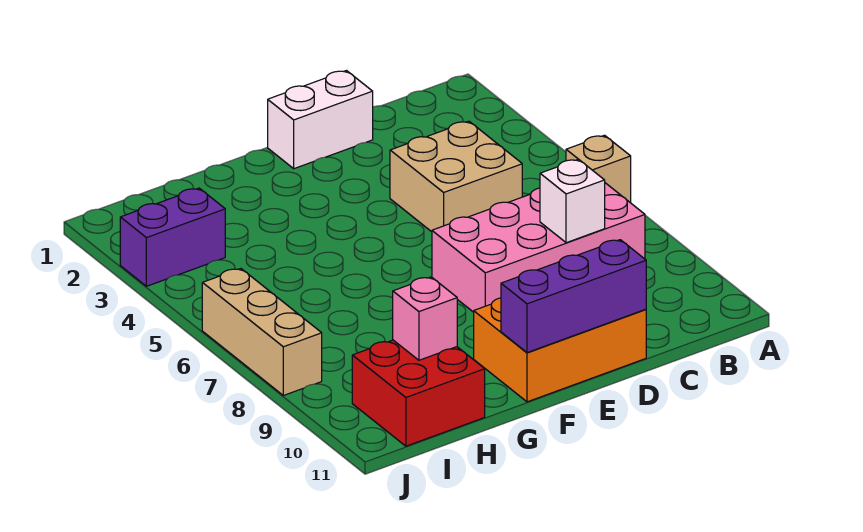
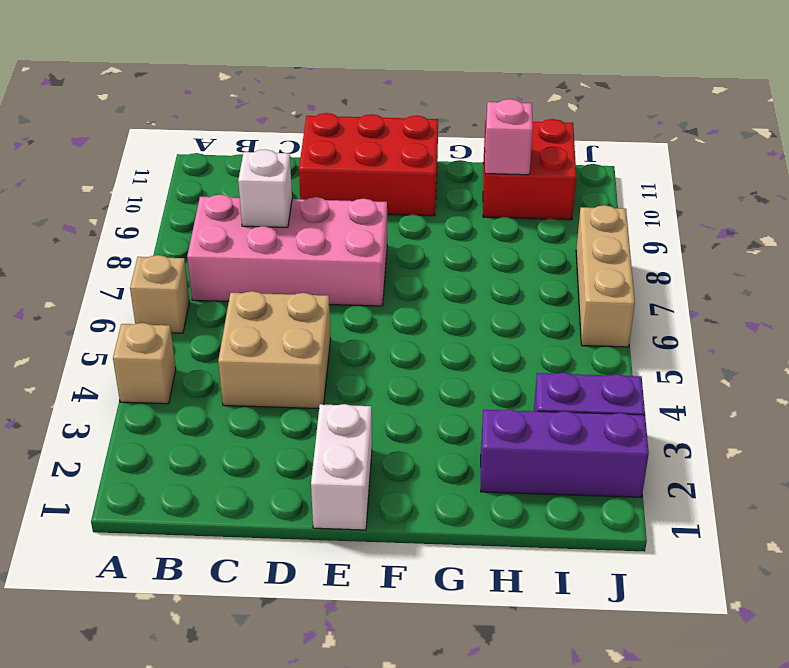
none -> tan 1x1 brick [113,323,176,404]
white 1x2 brick [268,71,373,169] -> white 1x2 brick turned to [311,404,372,530]
orange 2x3 brick [474,298,646,402] -> red 2x3 brick [299,113,438,216]
purple 1x3 brick [501,240,646,353] -> purple 1x3 brick moved to [481,409,649,497]

